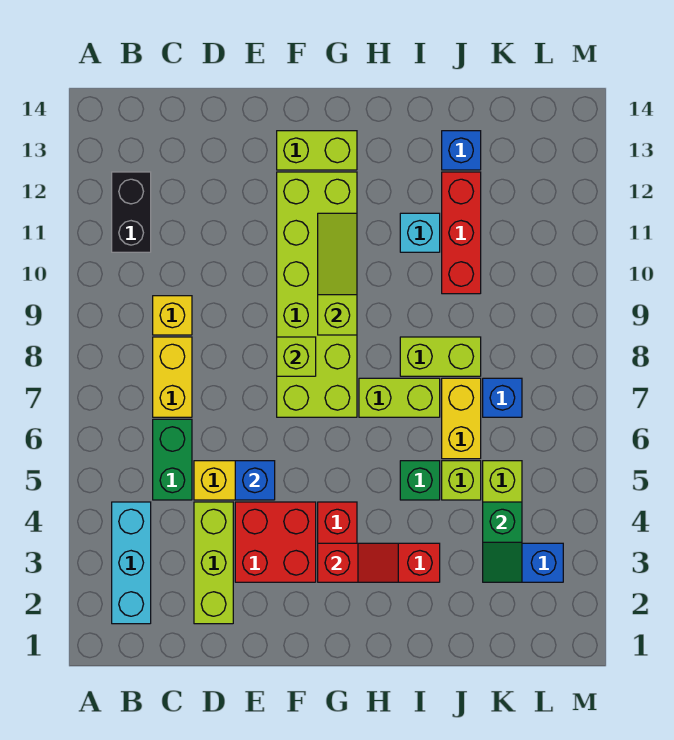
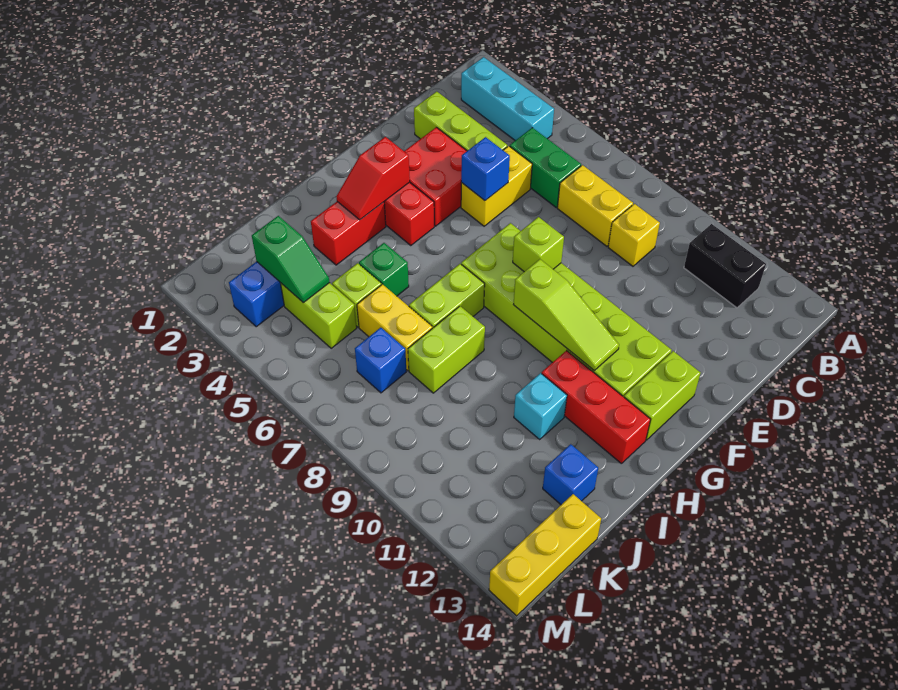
red 1x3 brick [442,172,481,294] -> red 1x3 brick moved to [542,351,651,464]
green 1x2 slope [483,502,522,582] -> green 1x2 slope turned to [252,216,330,303]
none -> yellow 1x3 brick [489,494,601,616]

